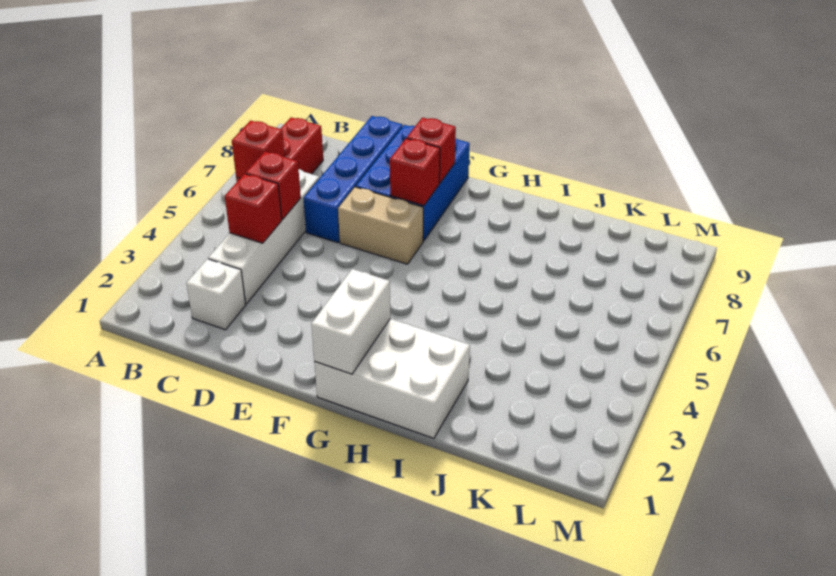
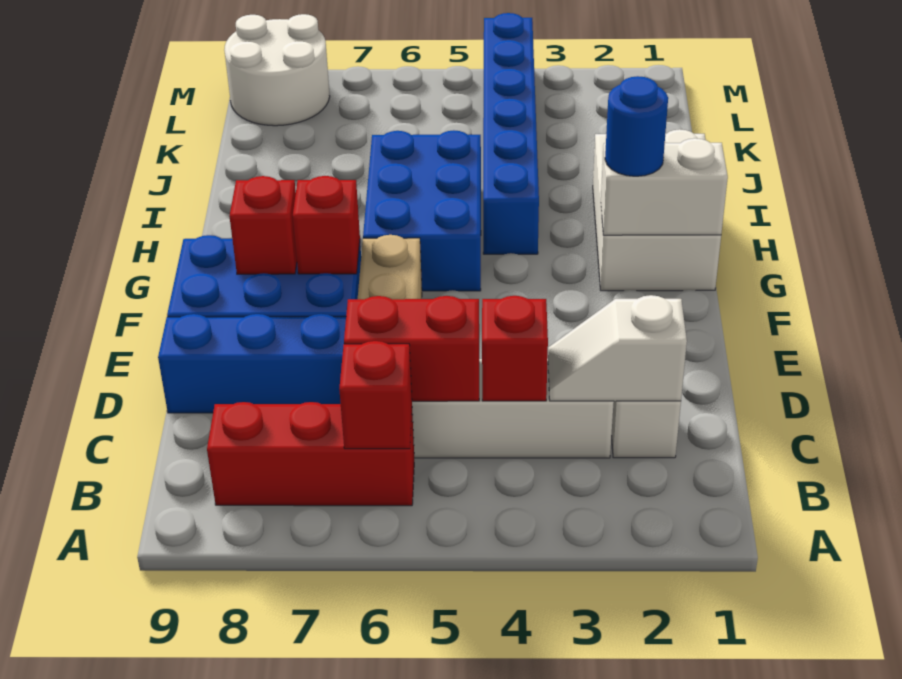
none -> white 1x2 slope [548,295,687,401]
red 1x1 brick [246,152,301,220] -> red 1x2 brick [344,296,479,401]
none -> blue 1x1 round brick [605,76,668,176]
none -> blue 2x3 brick [363,130,481,291]
none -> blue 1x6 brick [483,13,539,254]
none -> white 2x2 round brick [224,14,330,126]

